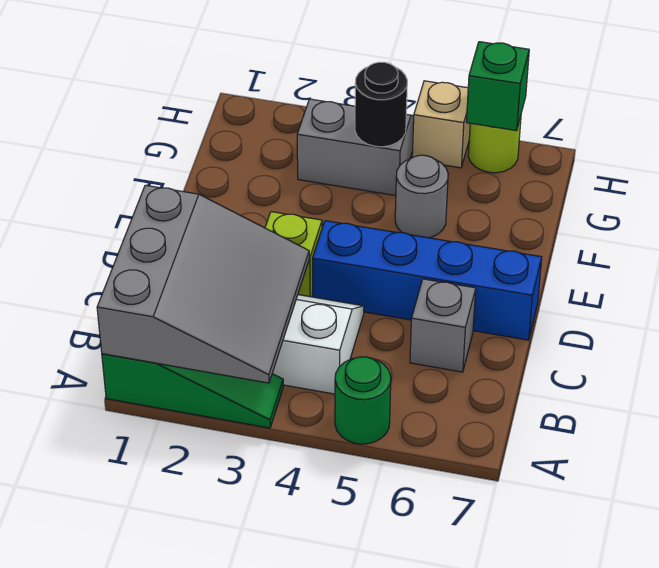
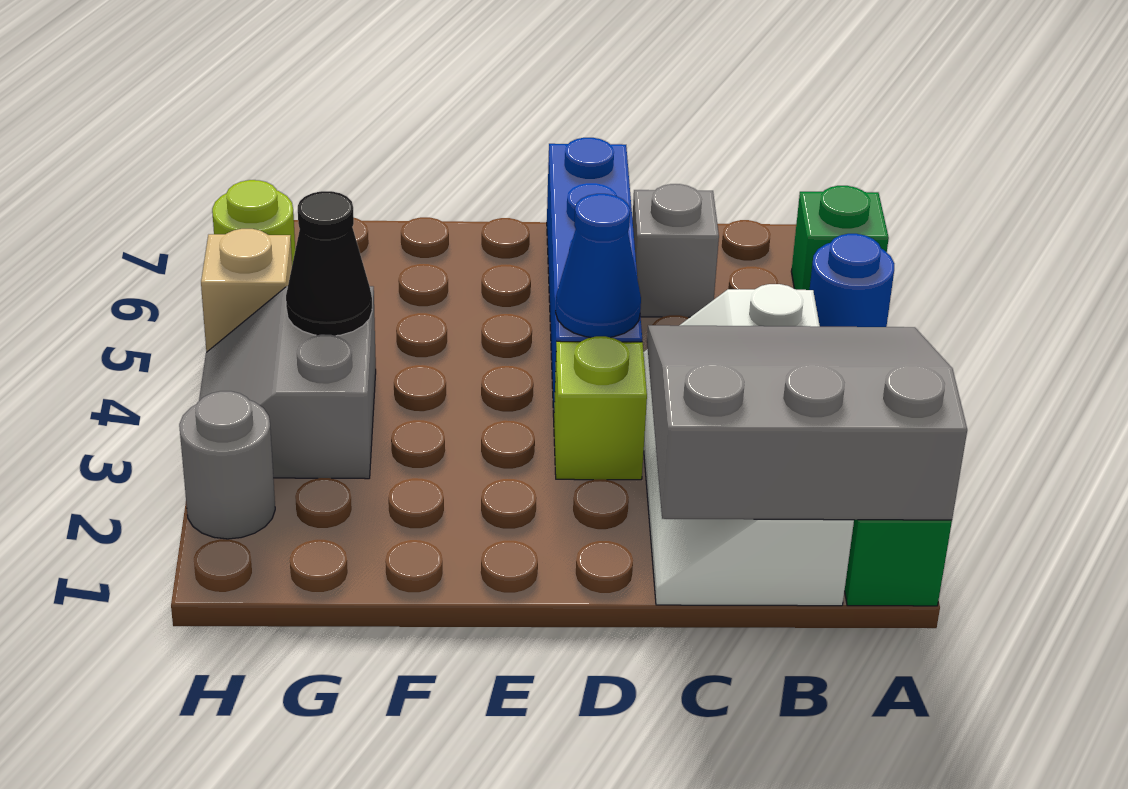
green 1x1 round brick [335,357,391,444] -> blue 1x1 round brick [810,234,894,327]
none -> blue 1x1 cone [555,194,641,337]
grey 1x1 round brick [395,155,448,238] -> grey 1x1 round brick moved to [179,391,275,539]
black 1x1 round brick [355,62,407,147] -> black 1x1 cone [286,191,372,336]
green 1x1 brick [466,42,529,131] -> green 1x1 brick moved to [791,186,889,290]

